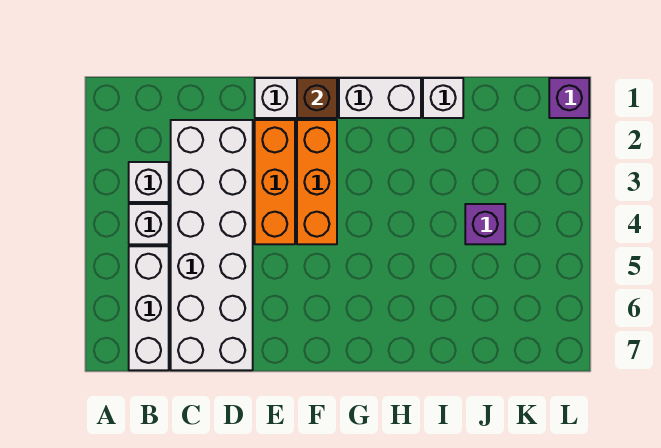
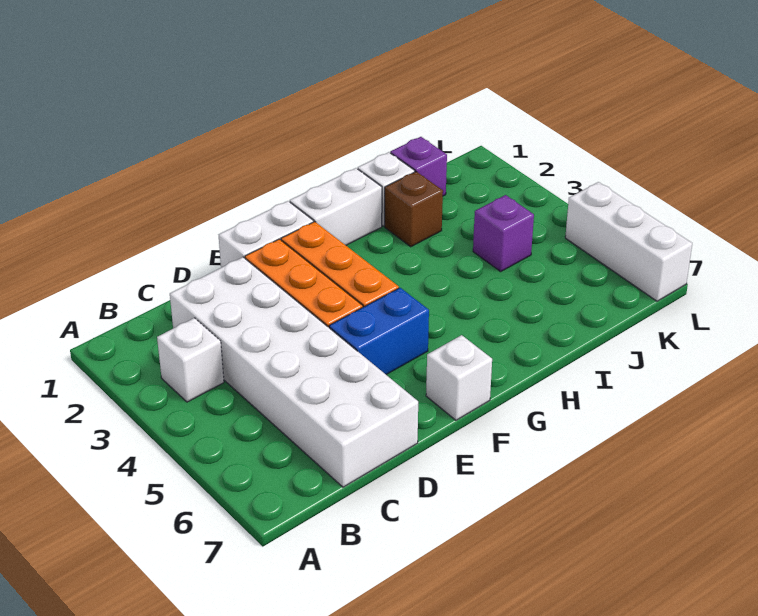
white 1x1 brick [129,204,169,244] -> white 1x1 brick moved to [426,335,492,420]
white 1x3 brick [129,246,169,370] -> white 1x3 brick moved to [565,182,692,301]
none -> blue 1x2 brick [329,288,429,375]
brown 1x1 brick [297,78,337,118] -> brown 1x1 brick moved to [385,172,443,247]
purple 1x1 brick [549,78,589,118] -> purple 1x1 brick moved to [390,137,447,196]

